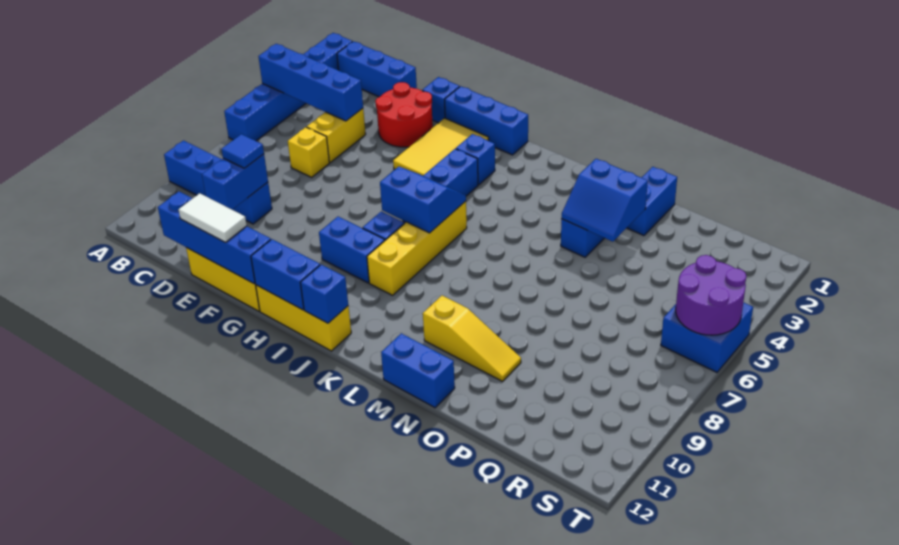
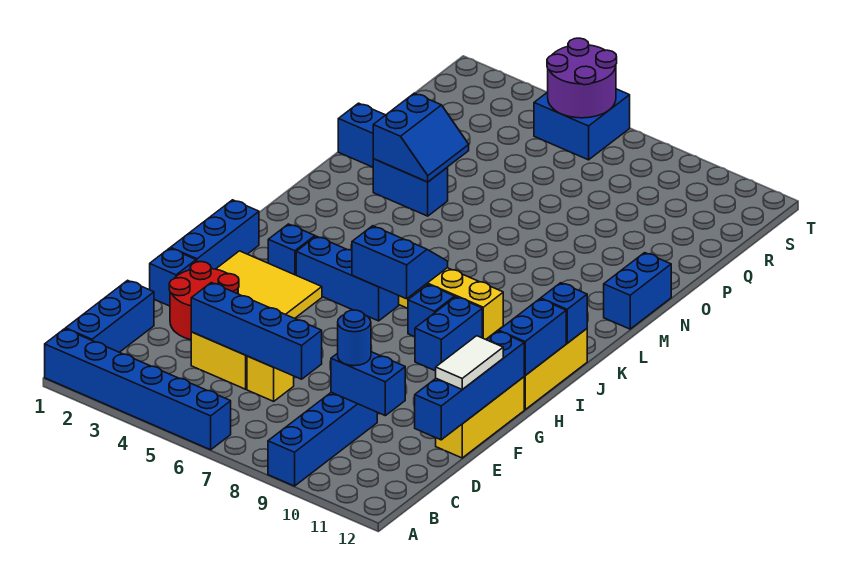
blue 1x4 brick [258,44,363,121] -> blue 1x4 brick turned to [191,283,322,379]
blue 1x1 tile [221,134,264,168] -> blue 1x1 round brick [338,310,371,366]
blue 2x2 slope [380,167,466,233] -> blue 2x2 slope turned to [352,226,448,299]
yellow 1x3 slope [423,296,521,381] -> none

